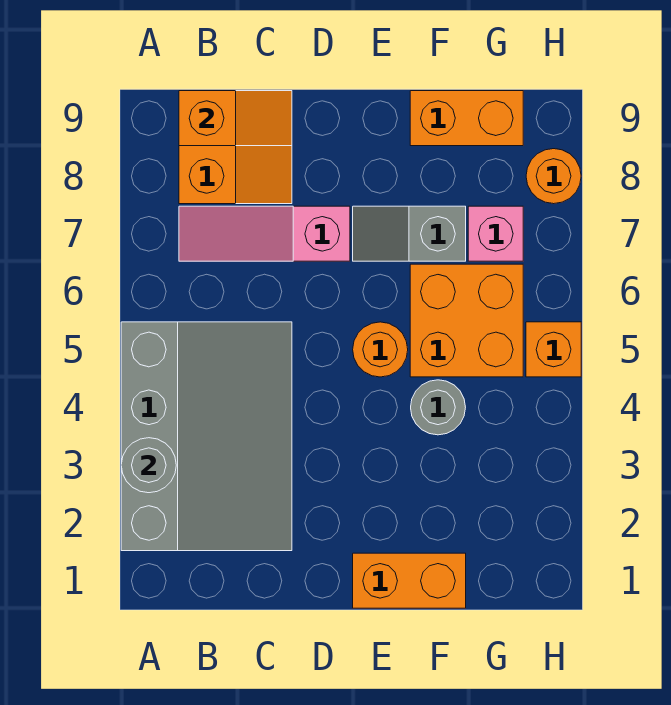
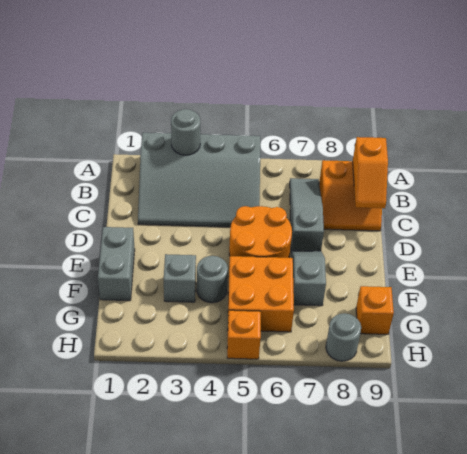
pink 1x3 slope [179,206,350,261] -> grey 1x3 slope [290,178,324,251]
orange 1x2 brick [353,553,466,608] -> grey 1x2 brick [98,227,135,301]
orange 1x1 round brick [353,322,408,377] -> orange 2x2 round brick [229,206,292,258]
none -> grey 1x1 brick [164,254,196,302]
orange 1x2 brick [410,91,523,146] -> orange 1x1 brick [356,286,394,334]
pink 1x1 brick [468,206,523,261] -> none
orange 1x1 round brick [526,149,581,204] -> grey 1x1 round brick [326,313,361,361]

